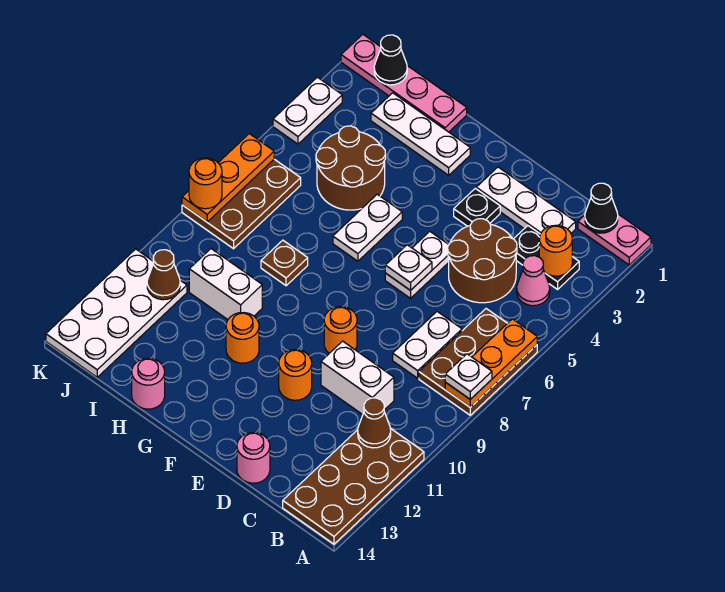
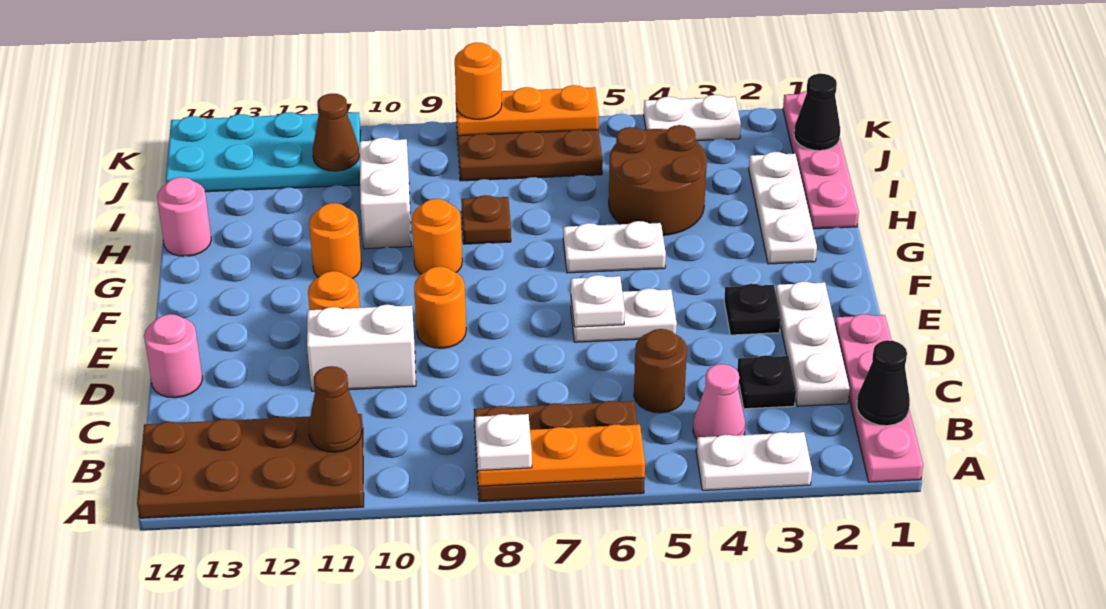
pink 1x2 plate [578,214,651,265] -> pink 1x4 plate [835,314,923,482]
black 1x2 plate [514,226,579,289] -> black 1x1 plate [737,355,796,409]
orange 1x1 round brick [539,225,572,276] -> orange 1x1 round brick moved to [412,199,462,274]
brown 2x2 round brick [448,219,517,303] -> brown 1x1 round brick [634,329,687,413]
white 1x2 plate [393,312,462,378] -> white 1x2 plate moved to [696,432,812,490]
white 1x2 brick [321,341,394,415] -> white 1x2 brick turned to [307,305,416,391]
white 2x4 plate [46,249,187,377] -> cyan 2x4 plate [166,112,360,192]

